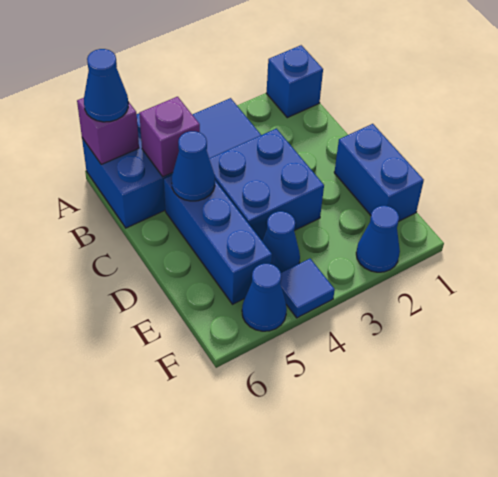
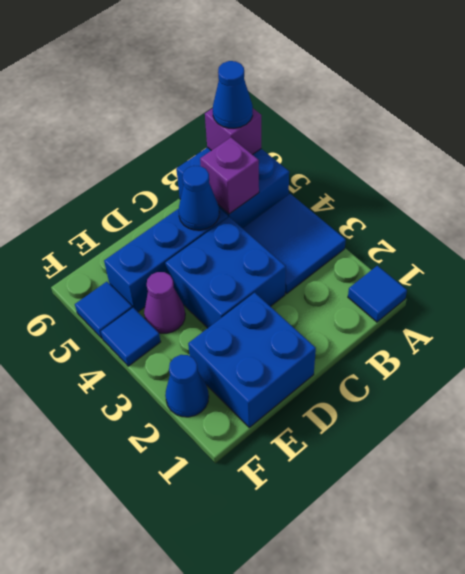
blue 1x1 brick [266,45,323,118] -> blue 1x1 tile [348,266,407,322]
blue 1x2 brick [334,124,424,221] -> blue 2x2 brick [188,293,316,427]
blue 1x1 cone [262,211,300,273] -> purple 1x1 cone [144,272,185,333]
blue 1x1 cone [242,264,287,331] -> blue 1x1 tile [75,282,132,338]

